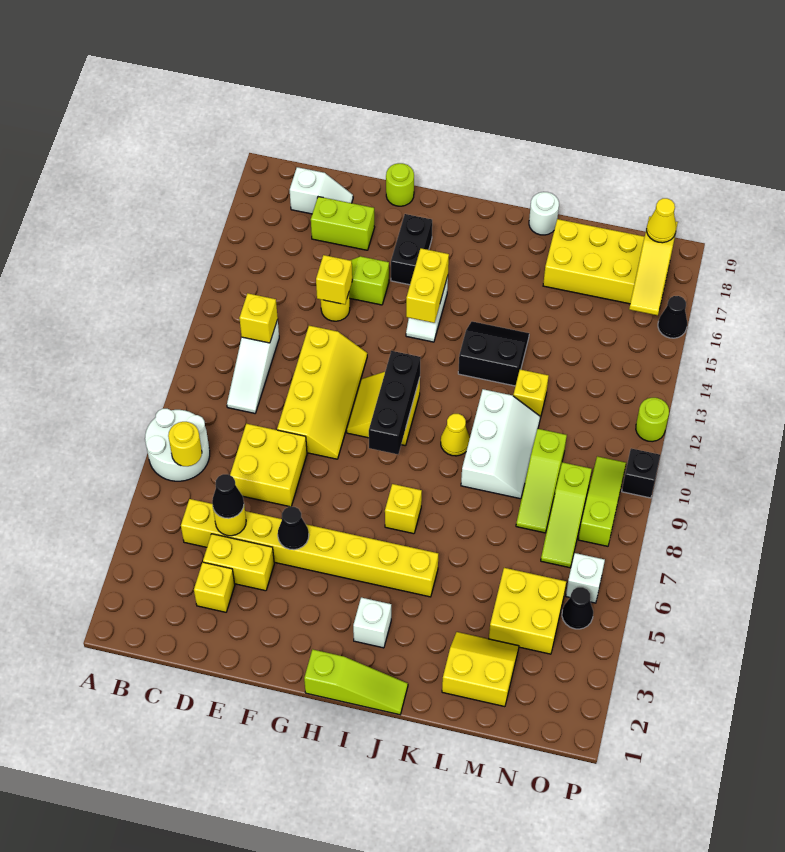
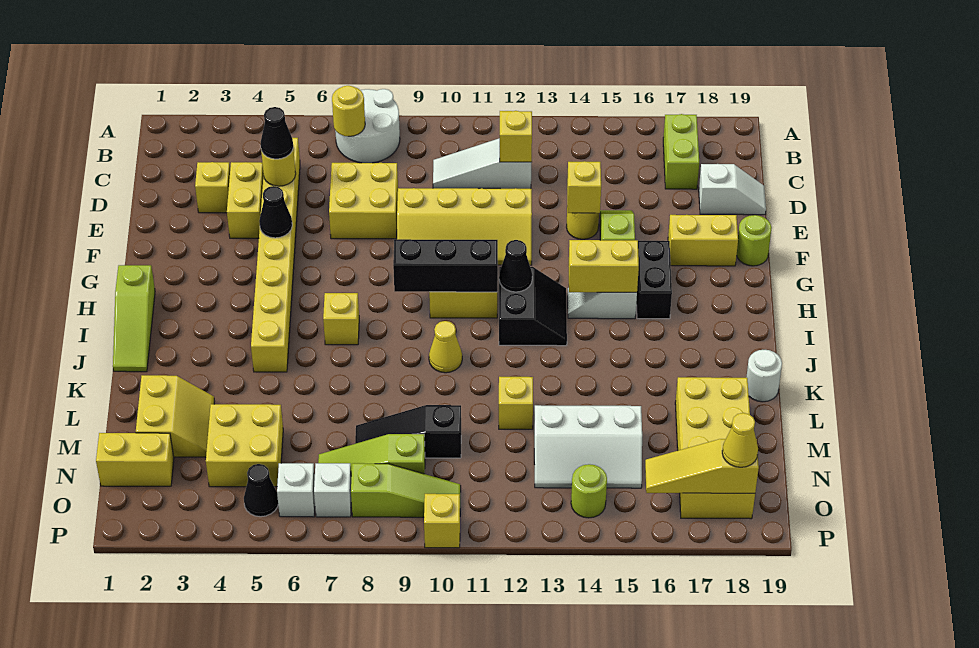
white 1x2 slope [290,167,353,214] -> white 1x2 slope turned to [699,164,766,215]
lime 1x2 brick [311,197,375,250] -> lime 1x2 brick moved to [663,114,699,189]
none -> yellow 1x2 brick [668,215,738,266]
black 1x2 brick [391,214,432,285] -> black 1x2 brick turned to [636,241,672,319]
white 1x1 brick [353,598,391,648] -> white 1x1 brick moved to [314,463,351,517]
black 2x2 slope [458,321,529,386] -> black 2x2 slope moved to [499,267,567,346]
white 2x3 slope [461,389,540,499] -> white 2x3 slope moved to [534,405,642,488]
lime 1x3 slope [516,429,567,533] -> black 1x3 slope [355,405,461,458]
none -> yellow 1x2 brick [96,433,174,486]
black 1x1 brick [622,448,660,498] -> yellow 1x1 brick [424,494,460,548]
lime 1x1 round brick [636,398,669,442] -> lime 1x1 round brick moved to [571,464,607,518]
black 1x1 cone [658,296,687,338] -> black 1x1 cone moved to [499,240,532,292]

